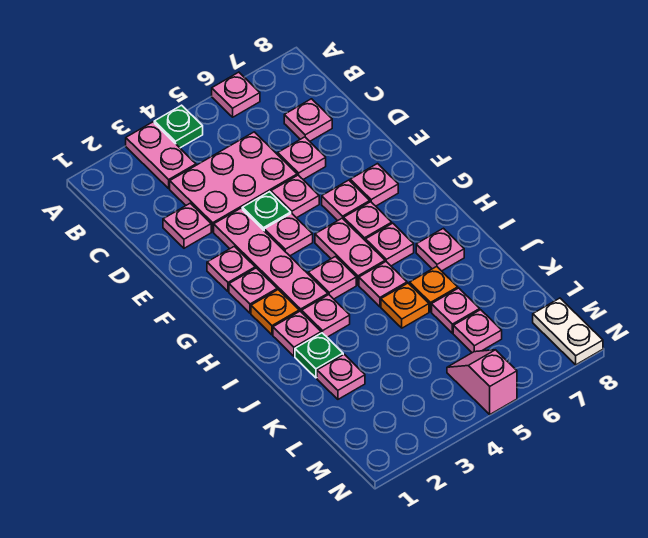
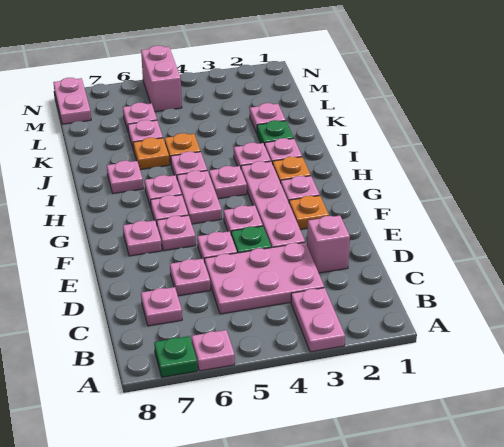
green 1x1 plate [154,105,203,148] -> green 1x1 plate moved to [154,336,197,377]
pink 1x1 plate [163,203,211,248] -> pink 1x1 brick [307,216,350,273]
pink 1x1 plate [207,246,255,292] -> orange 1x1 plate [289,196,329,229]
pink 1x2 slope [447,350,517,414] -> pink 1x2 brick [141,46,182,112]
white 1x2 plate [533,298,603,365] -> pink 1x2 plate [53,78,91,124]

